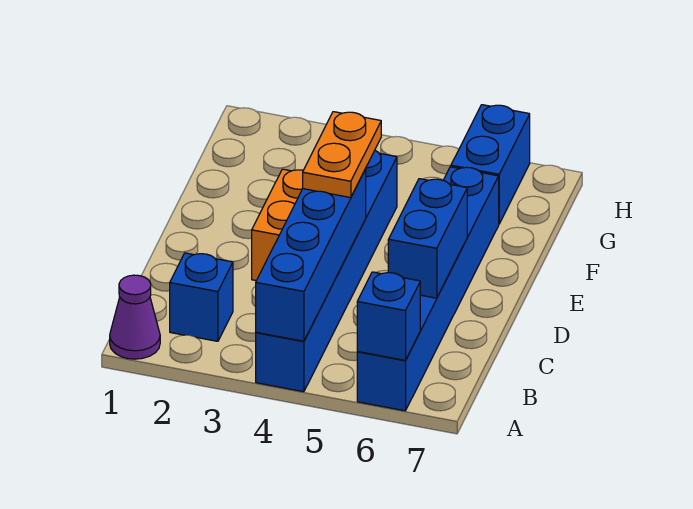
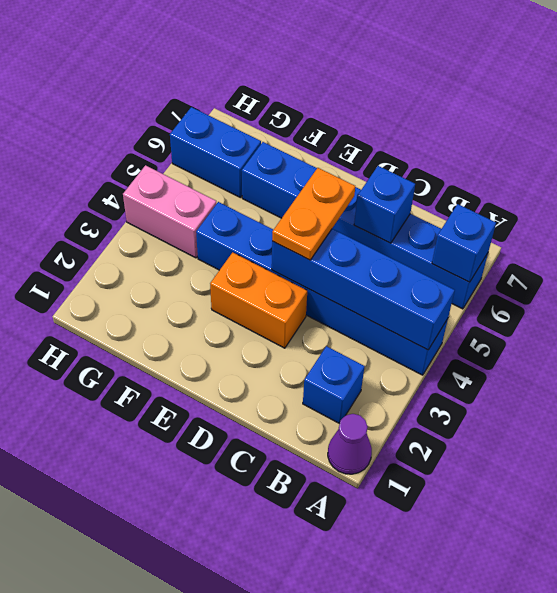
blue 1x2 brick [388,179,467,298] -> blue 1x1 brick [354,166,415,243]
orange 1x2 plate [303,112,381,198] -> orange 1x2 plate turned to [272,168,355,260]
none -> pink 1x2 brick [123,165,217,258]

